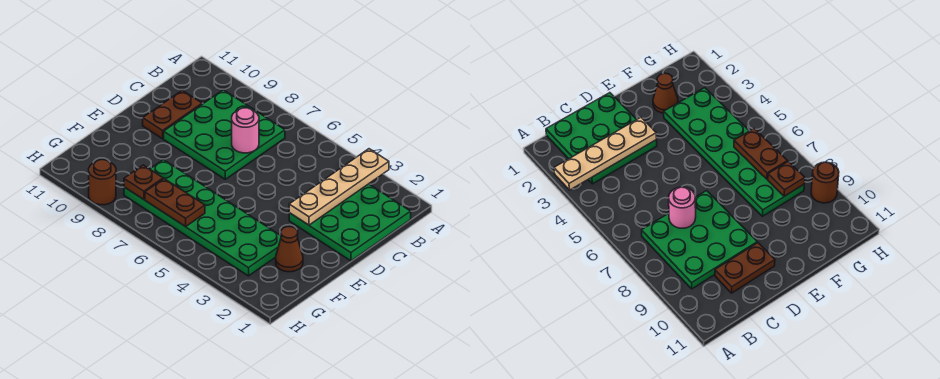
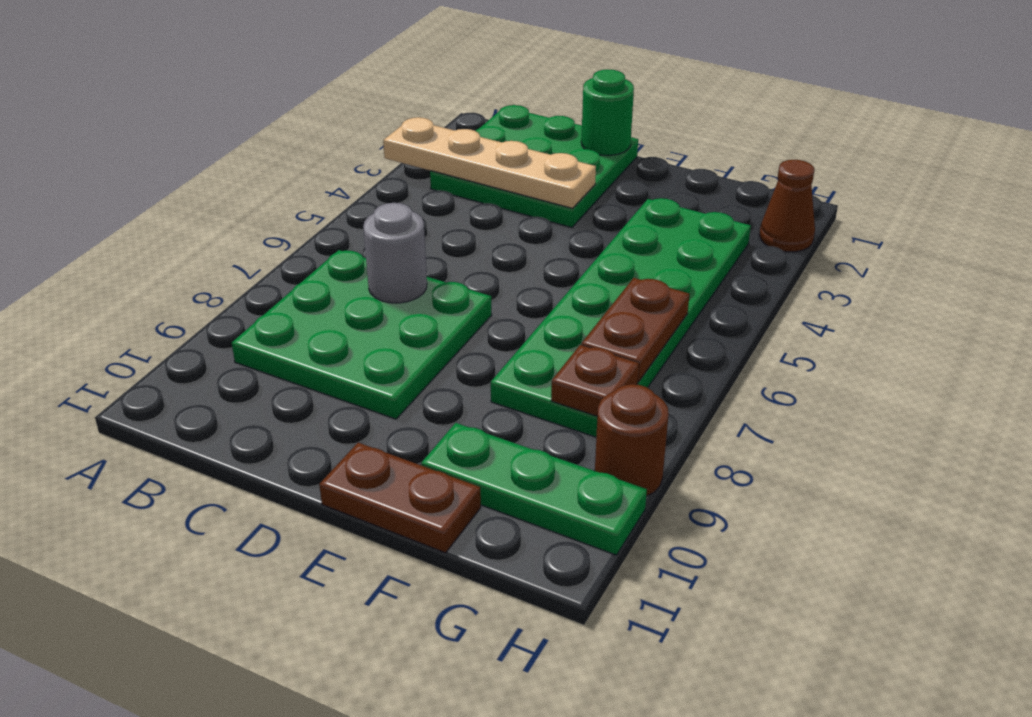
pink 1x1 round brick [232,108,259,153] -> grey 1x1 round brick [363,203,427,303]
brown 1x2 plate [143,90,202,139] -> brown 1x2 plate moved to [319,443,481,553]
none -> green 1x1 round brick [581,69,634,155]
brown 1x1 cone [276,227,303,272] -> brown 1x1 cone moved to [759,160,815,252]
none -> green 1x3 plate [421,423,647,555]

